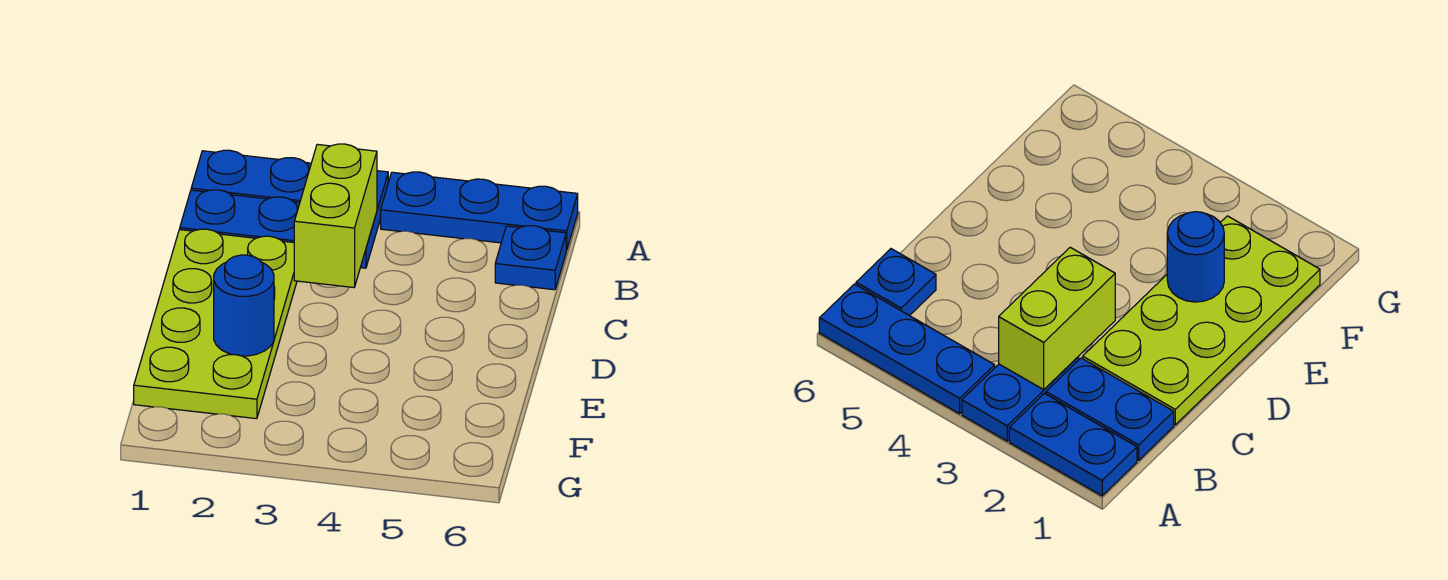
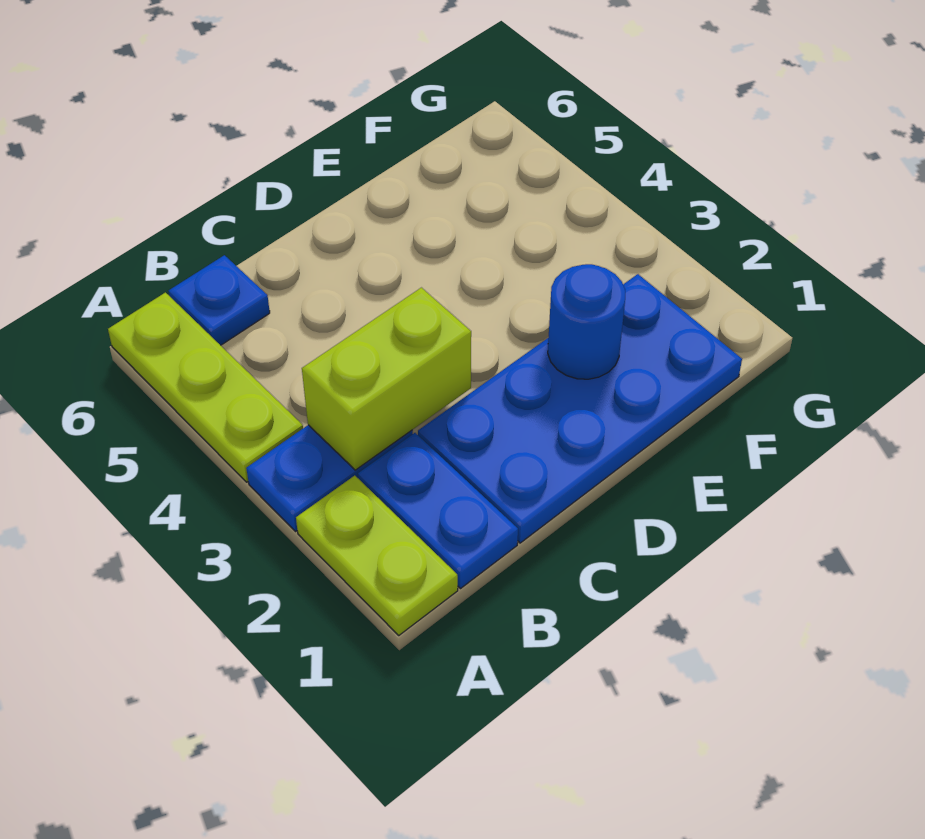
blue 1x2 plate [191,150,311,203] -> lime 1x2 plate [296,476,458,635]
blue 1x3 plate [381,172,578,250] -> lime 1x3 plate [108,293,303,482]
lime 2x4 plate [134,229,297,419] -> blue 2x4 plate [418,274,742,543]

